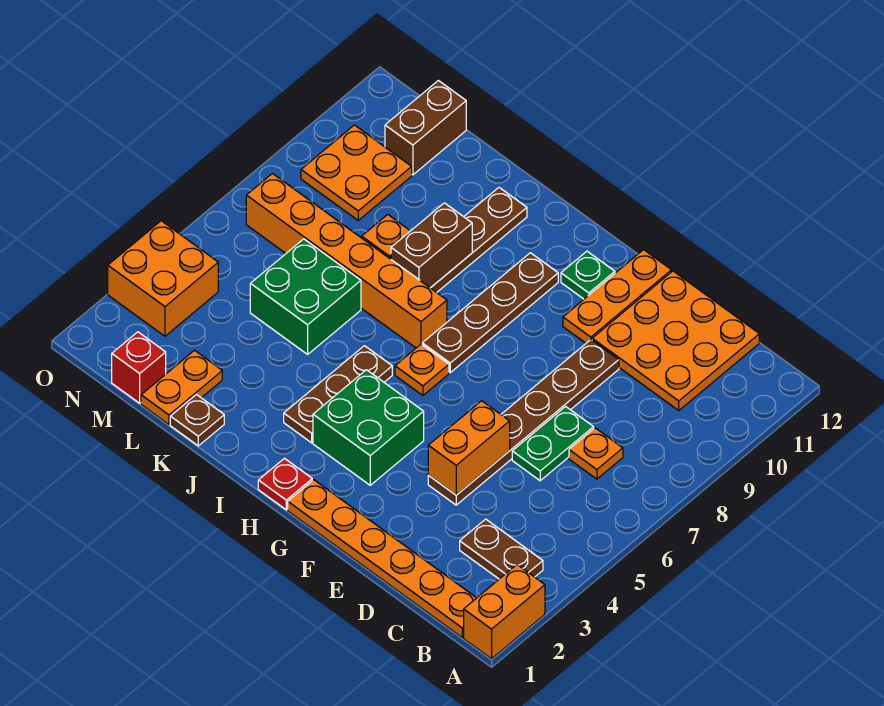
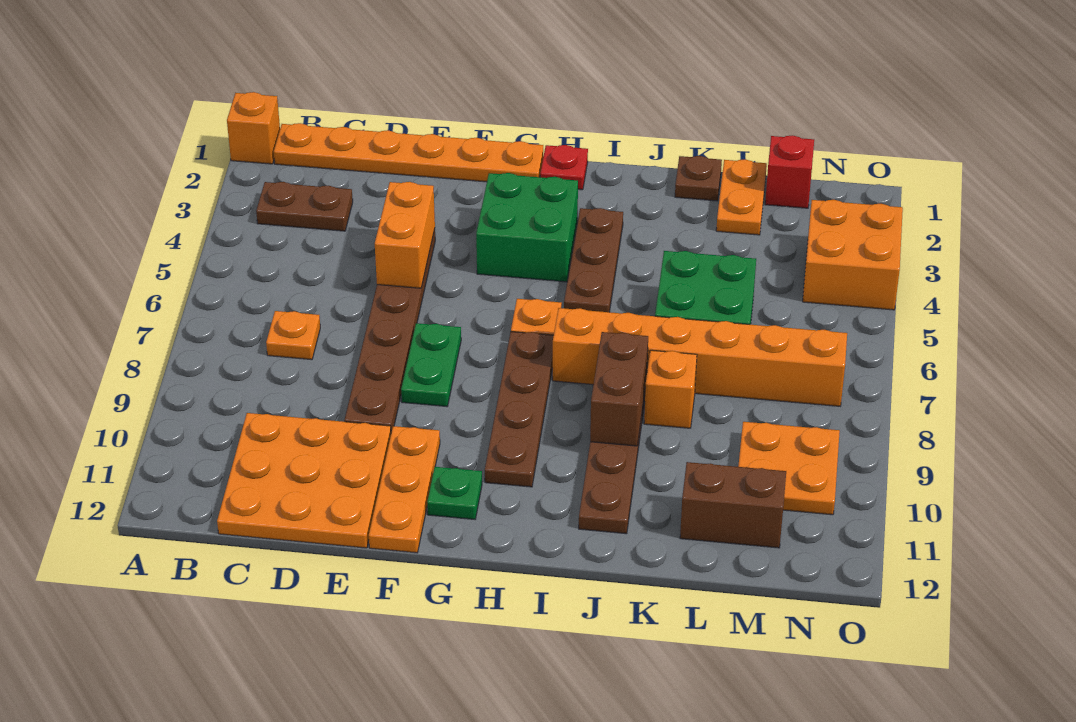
orange 1x2 brick [464,565,545,659] -> orange 1x1 brick [227,92,280,164]
green 1x2 plate [512,406,594,481] -> green 1x2 plate moved to [401,323,461,407]
brown 1x2 brick [385,81,466,175] -> brown 1x2 brick turned to [680,462,786,548]

